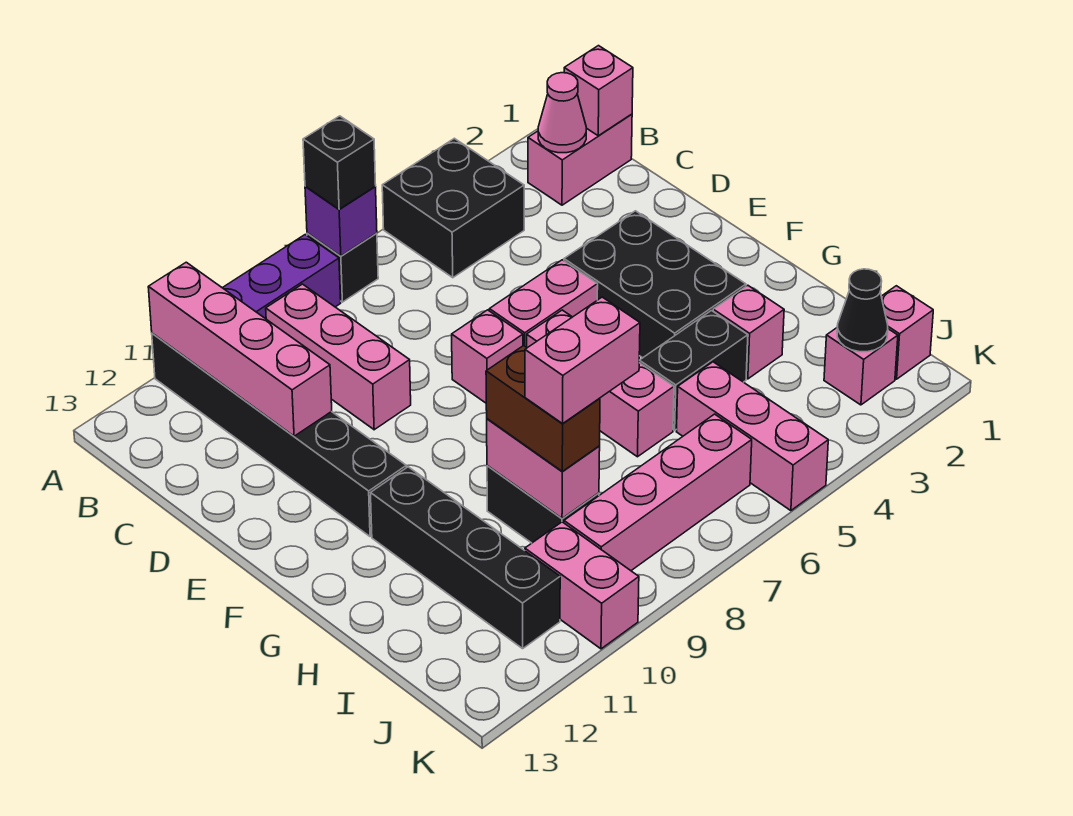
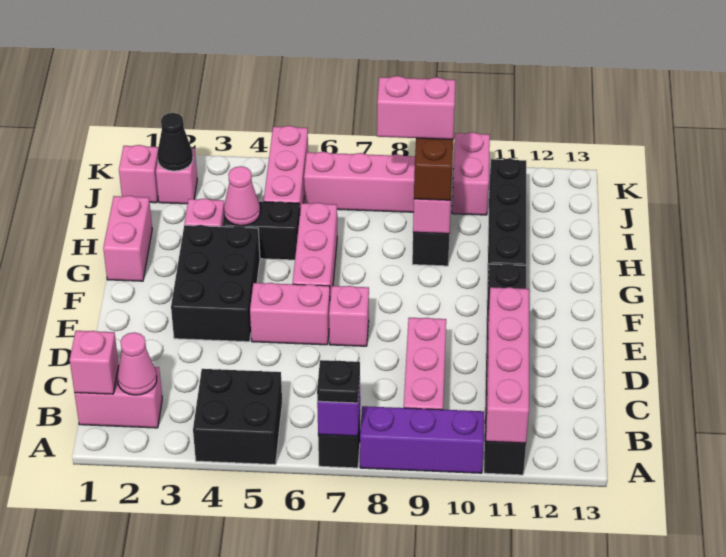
black 1x1 brick [303,116,376,209] -> black 1x1 plate [317,360,360,403]
none -> pink 1x2 brick [103,196,152,281]
none -> pink 1x1 cone [224,166,260,226]

